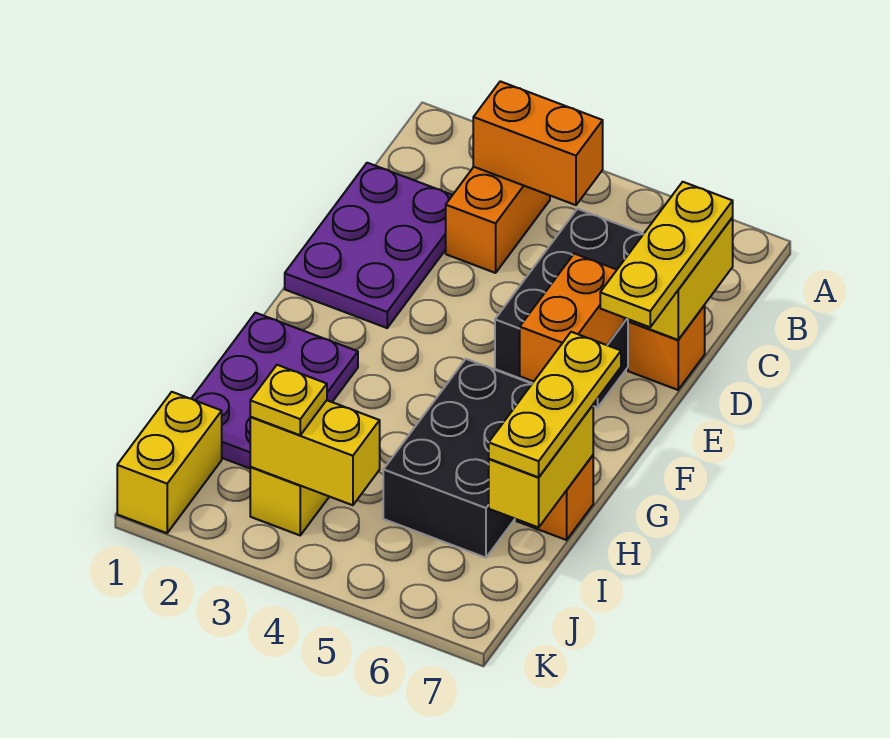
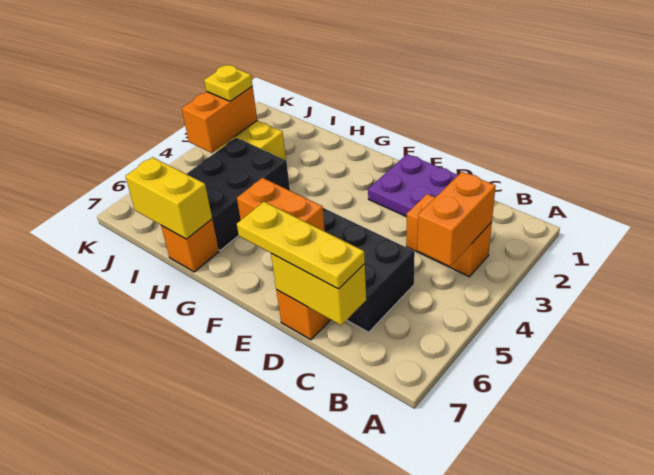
purple 2x3 plate [191,313,358,468] -> none
black 2x3 brick [383,359,532,558] -> black 2x3 brick turned to [187,138,290,250]
yellow 1x3 plate [489,332,621,477] -> none
yellow 1x2 brick [117,392,222,533] -> none
yellow 1x2 brick [250,400,380,505] -> orange 1x2 brick [182,87,257,153]

